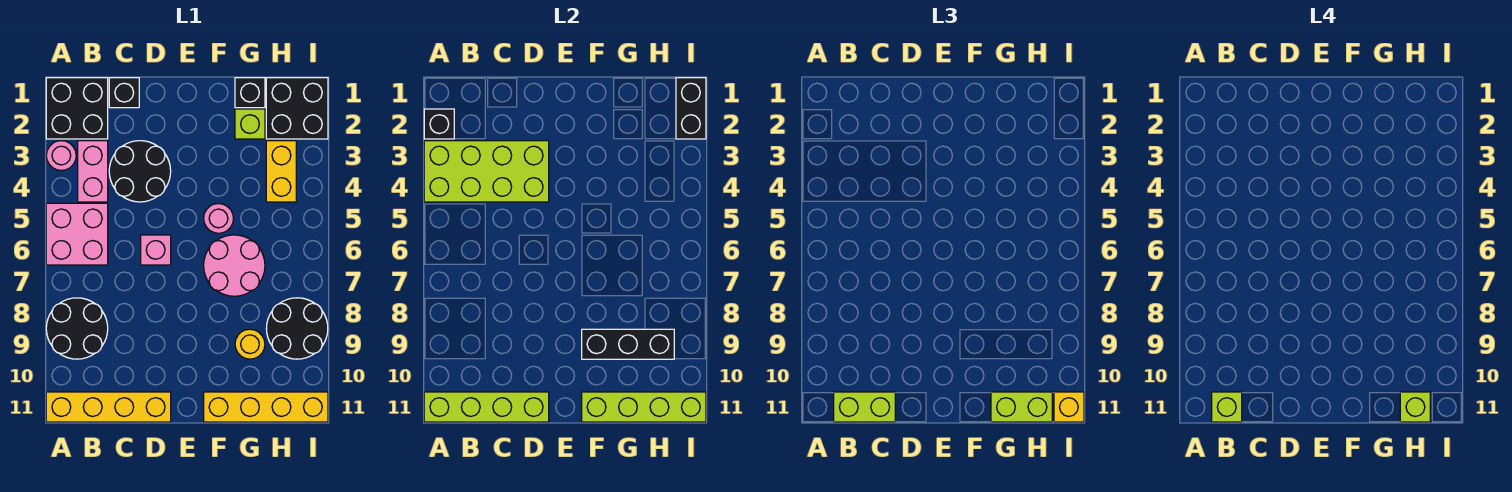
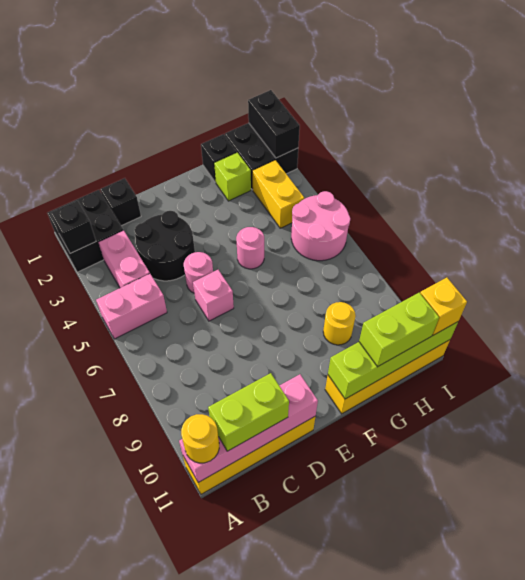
pink 1x1 round brick [46,141,76,171] -> pink 1x1 round brick moved to [184,252,213,293]
lime 2x4 brick [424,141,549,202] -> none
pink 2x2 brick [46,203,108,265] -> pink 1x2 brick [96,274,167,339]
black 2x2 round brick [46,298,108,359] -> none
lime 1x4 brick [424,392,549,422] -> pink 1x4 brick [179,374,318,483]
none -> yellow 1x1 round brick [181,414,219,463]
lime 1x1 brick [1212,392,1242,422] -> none
pink 2x2 round brick [204,235,265,296] -> pink 2x2 round brick moved to [291,191,350,261]
black 1x3 brick [582,329,674,359] -> none
black 2x2 round brick [266,298,328,359] -> none
lime 1x1 brick [1400,392,1430,422] -> none

